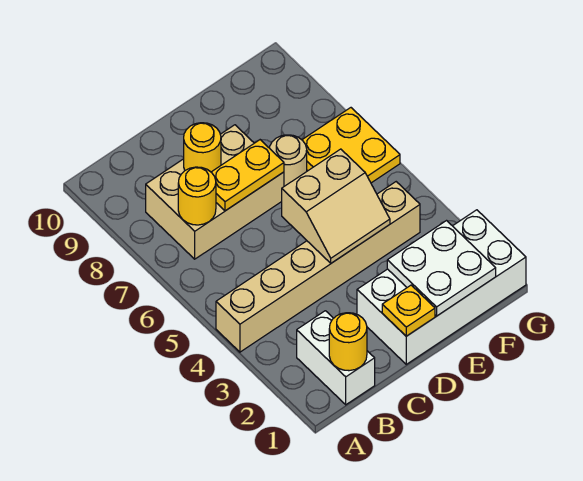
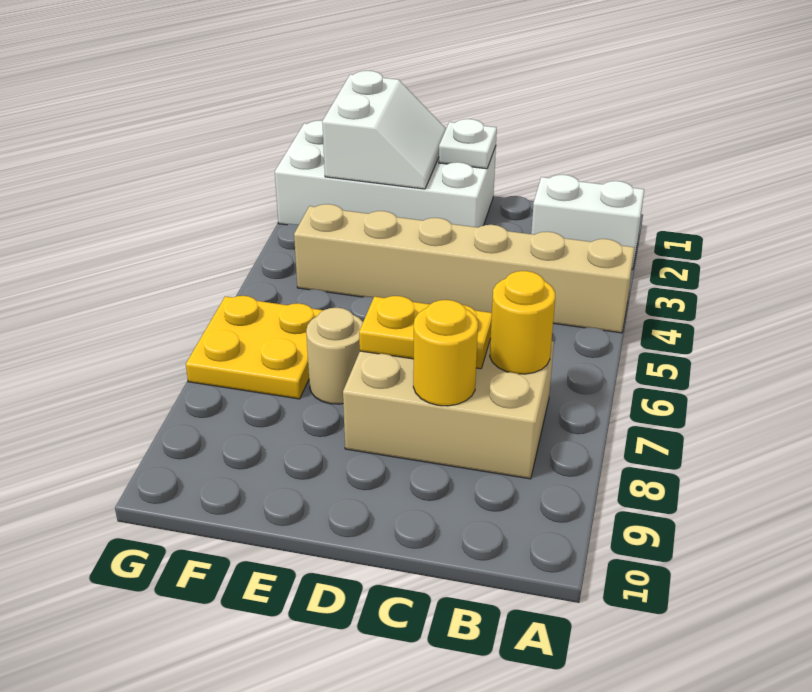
white 1x2 brick [297,311,375,405] -> white 1x2 brick turned to [531,175,644,270]
yellow 1x1 round brick [329,313,367,371] -> none
yellow 1x1 plate [382,285,435,336] -> white 1x1 plate [439,119,497,169]
tan 2x2 slope [282,149,390,263] -> none
white 2x2 plate [387,221,496,316] -> white 2x2 slope [322,71,446,189]

